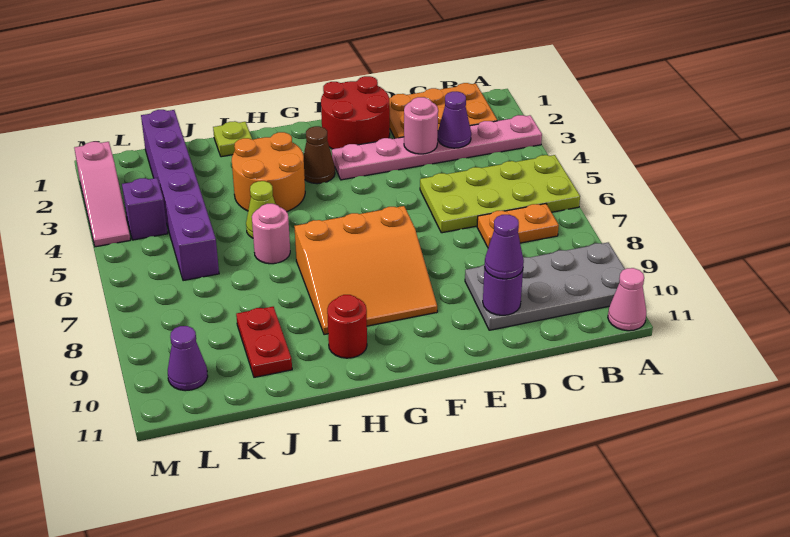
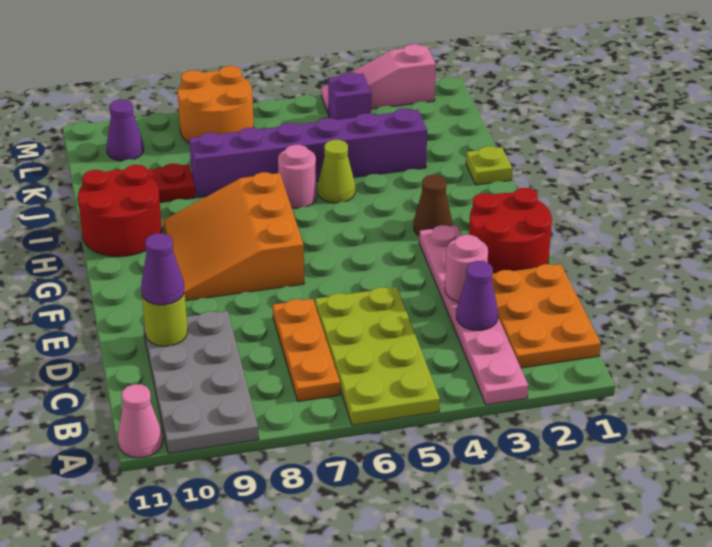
orange 1x2 plate [477,204,559,247] -> orange 1x3 plate [273,299,340,401]
purple 1x1 round brick [483,267,523,315] -> lime 1x1 round brick [142,290,188,346]
orange 2x2 round brick [232,132,305,212] -> orange 2x2 round brick moved to [177,66,254,143]
red 1x1 round brick [327,295,367,358] -> red 2x2 round brick [78,165,162,257]
purple 1x6 brick [141,110,219,281] -> purple 1x6 brick moved to [189,109,427,198]

